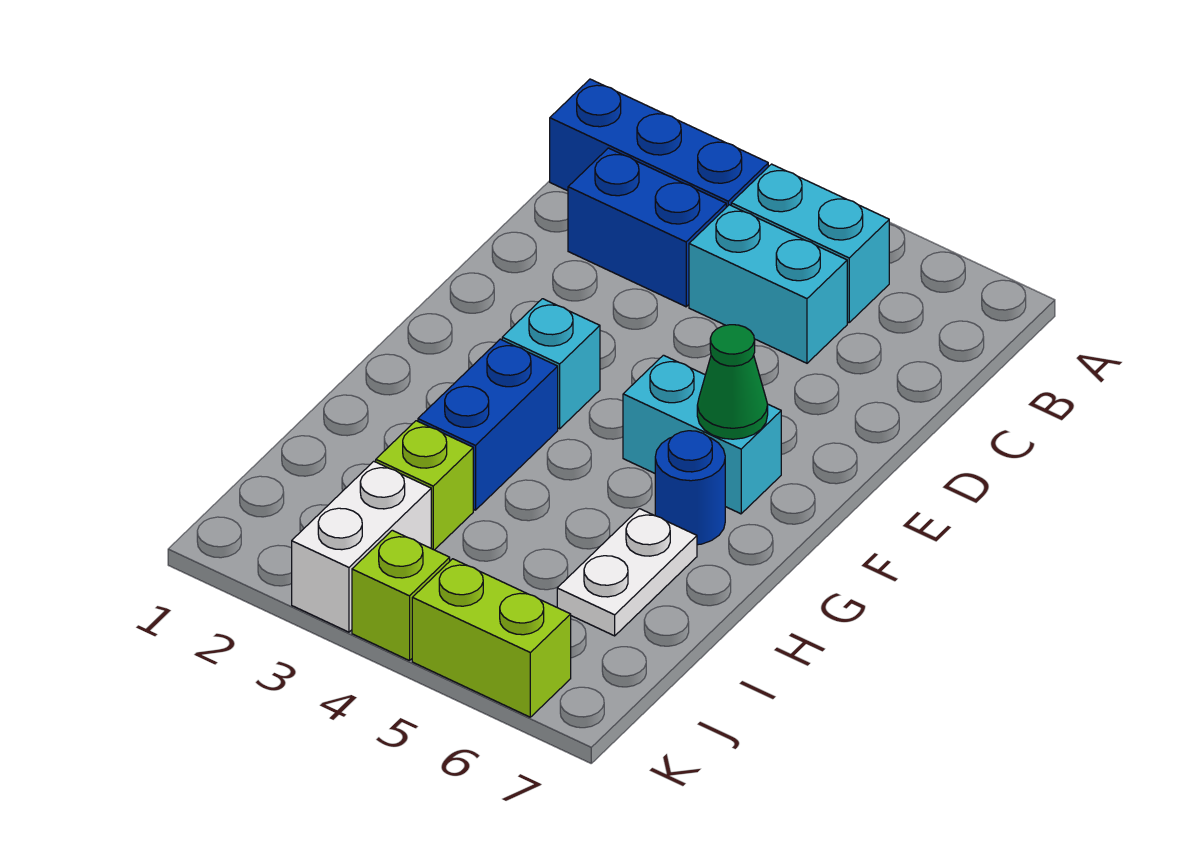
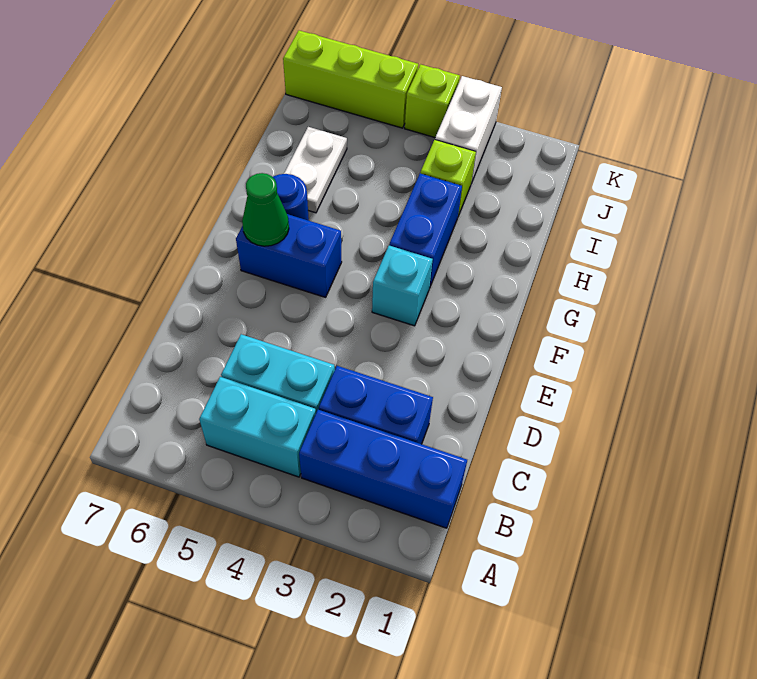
cyan 1x2 brick [623,355,781,514] -> blue 1x2 brick [236,214,342,297]
lime 1x2 brick [412,559,571,717] -> lime 1x3 brick [283,31,418,128]

